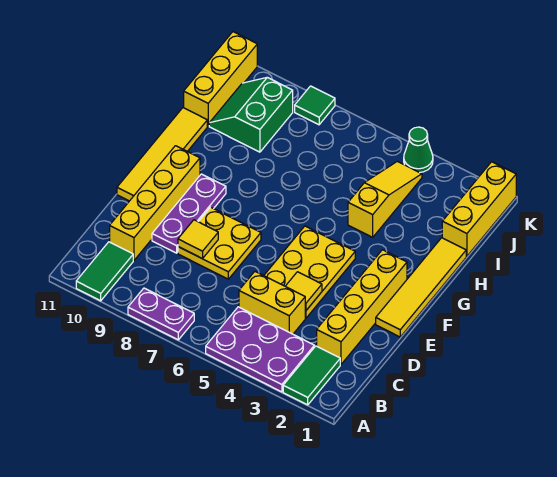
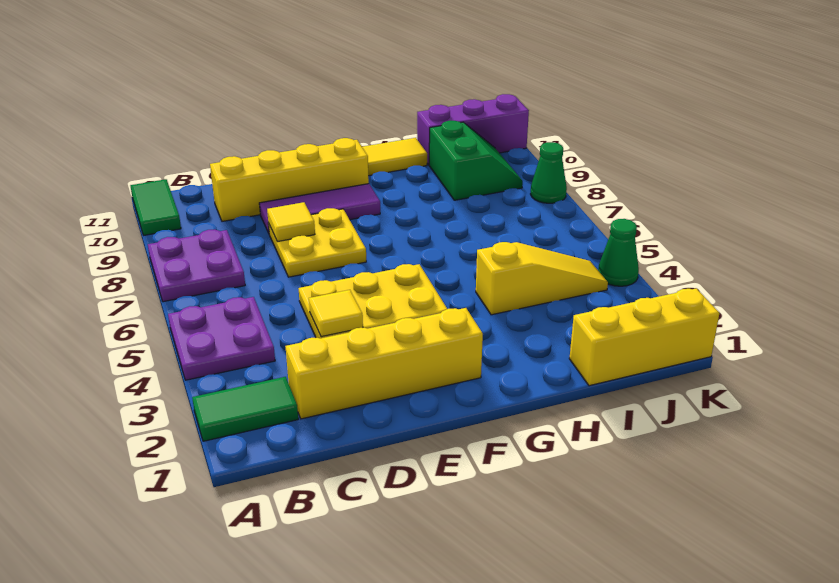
purple 2x3 plate [206,307,314,392] -> purple 2x2 plate [168,297,275,380]
purple 1x2 plate [128,288,194,340] -> purple 2x2 plate [148,229,245,302]
green 1x2 tile [76,242,133,301] -> green 1x2 tile turned to [130,179,181,235]
yellow 1x2 brick [239,272,305,334] -> none
purple 1x3 plate [152,174,226,253] -> purple 1x3 tile [259,184,380,233]
yellow 1x4 tile [376,238,466,337] -> none
green 2x2 slope [209,77,293,152] -> green 2x2 slope turned to [429,121,523,200]
yellow 1x3 brick [184,32,257,126] -> purple 1x3 brick [417,94,529,165]
green 1x1 tile [295,86,335,125] -> green 1x1 cone [531,142,567,203]

